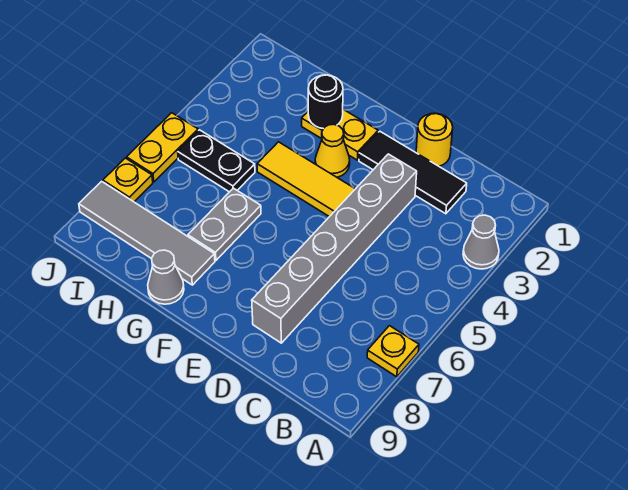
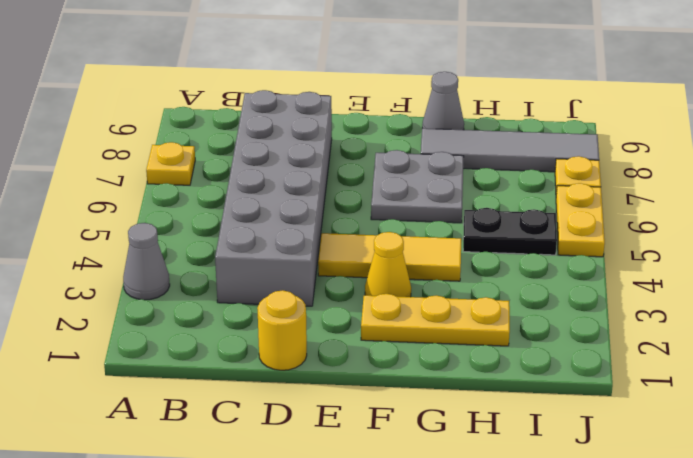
black 1x3 tile [359,131,467,214] -> none
grey 1x6 brick [252,154,417,343] -> grey 2x6 brick [215,90,332,306]
yellow 1x2 plate [302,110,378,160] -> yellow 1x3 plate [361,294,510,346]
black 1x1 round brick [308,75,343,128] -> none
grey 1x2 plate [188,188,261,260] -> grey 2x2 plate [371,150,464,223]

